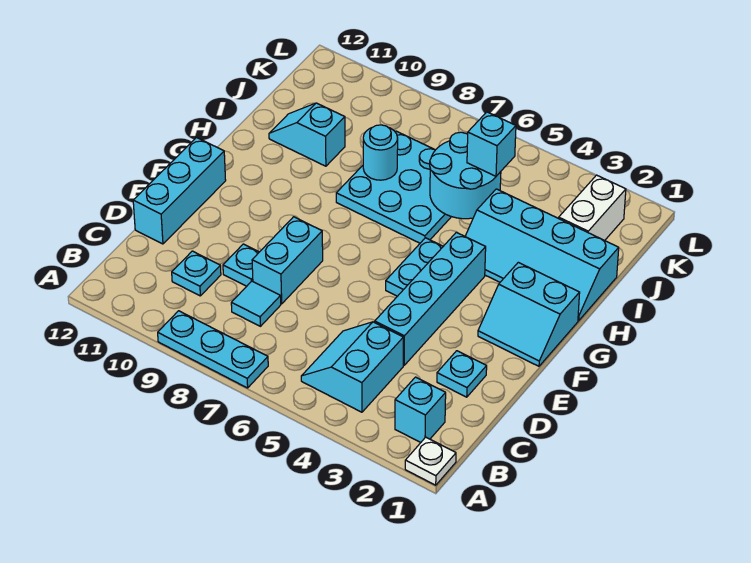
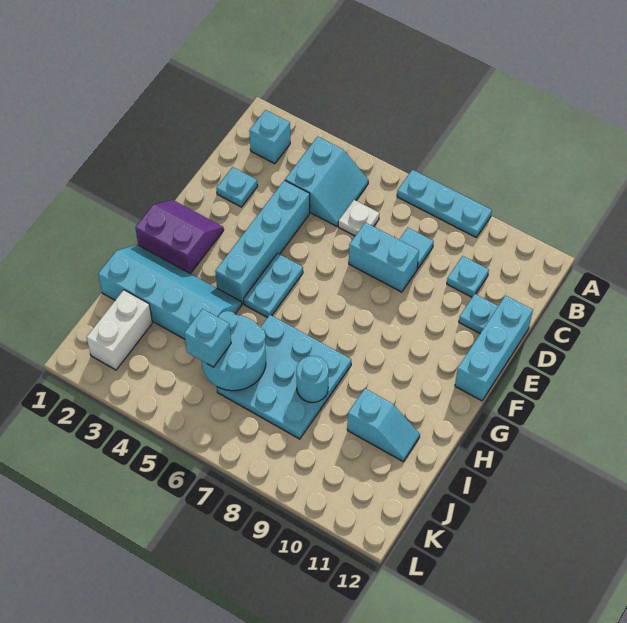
white 1x1 plate [405,437,456,485] -> white 1x1 plate moved to [338,200,379,236]
cyan 1x2 brick [252,217,323,304] -> cyan 1x2 brick turned to [349,222,419,292]
cyan 1x1 plate [223,244,259,286] -> cyan 1x1 plate moved to [459,294,498,333]
cyan 2x2 slope [478,262,580,366] -> purple 2x2 slope [135,200,224,274]

